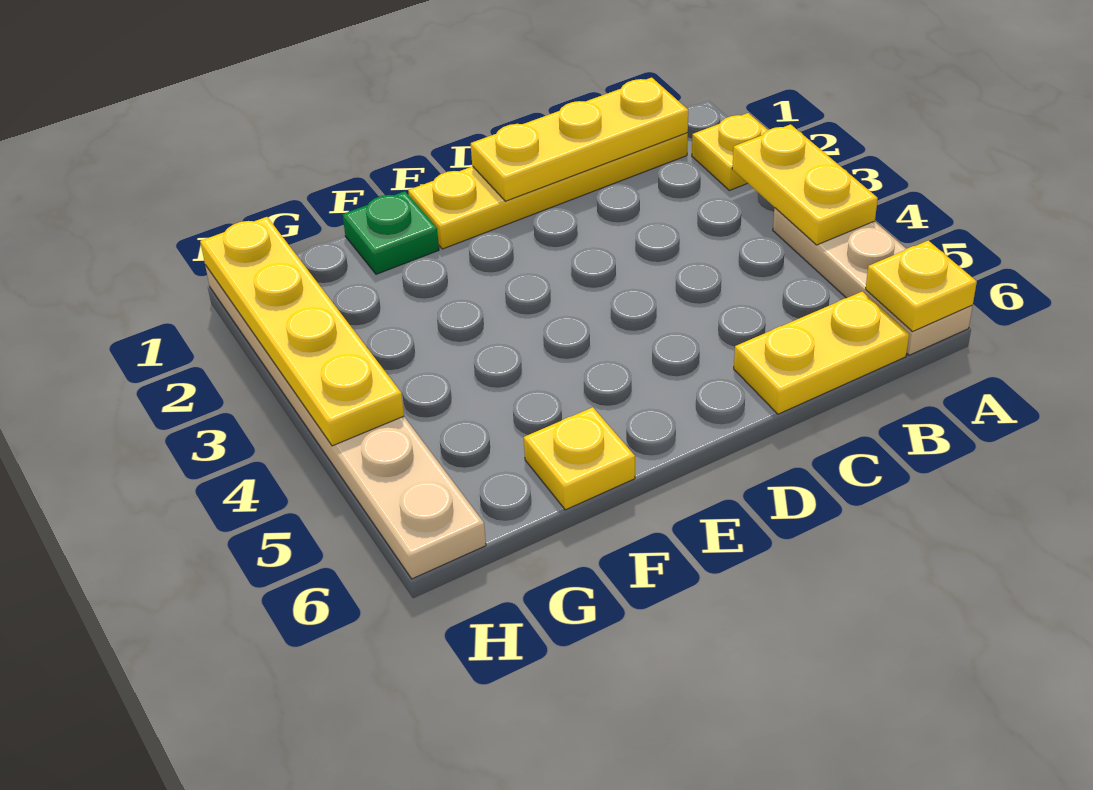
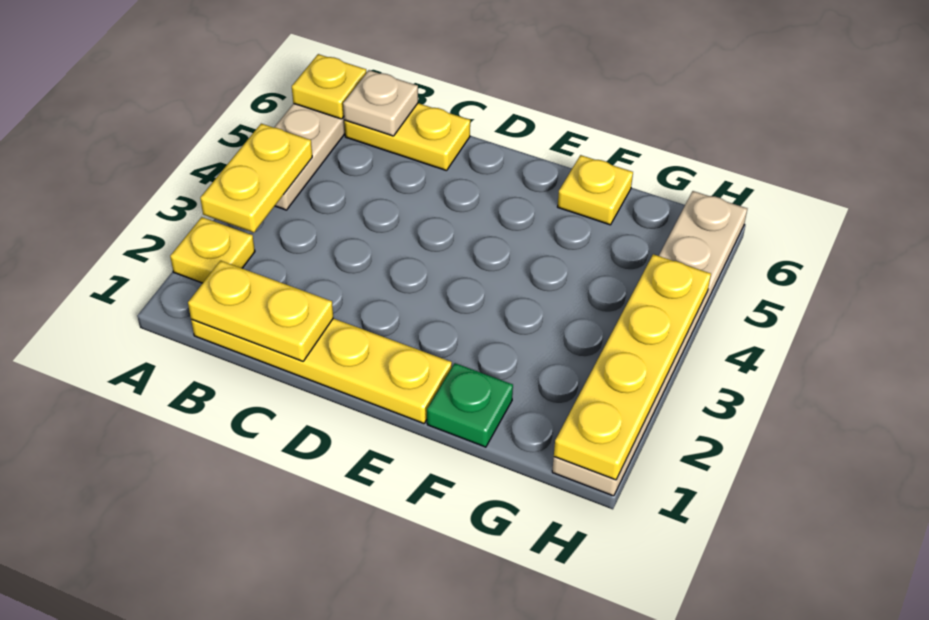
yellow 1x3 plate [471,78,688,201] -> yellow 1x2 plate [188,261,333,361]
none -> tan 1x1 plate [343,70,418,136]

